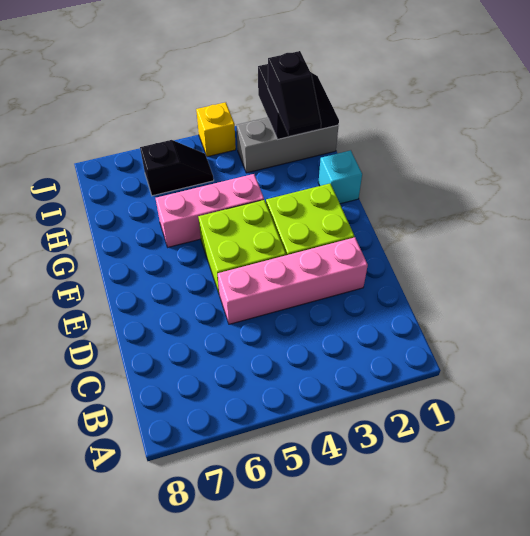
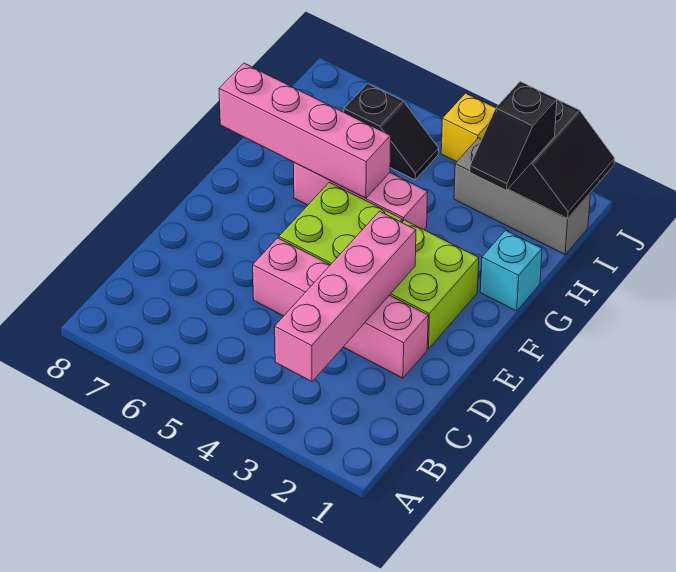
none -> pink 1x4 brick [275,211,416,381]
none -> pink 1x4 brick [219,63,391,198]

